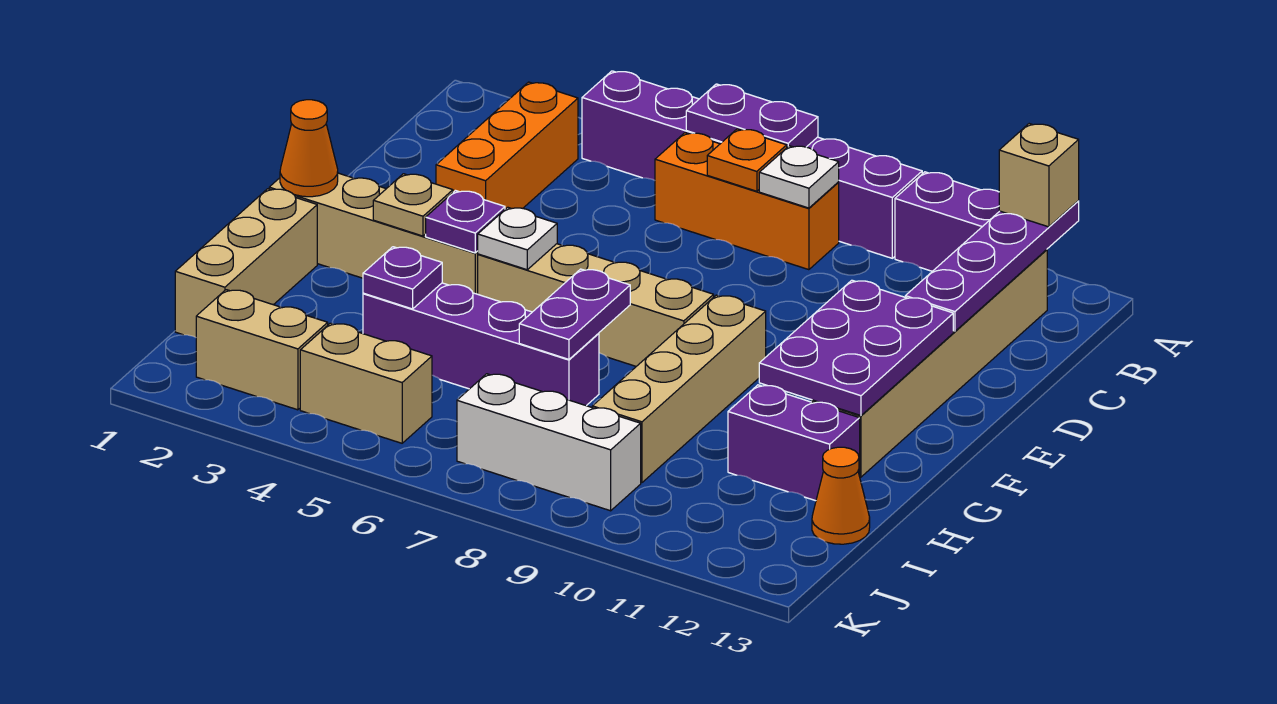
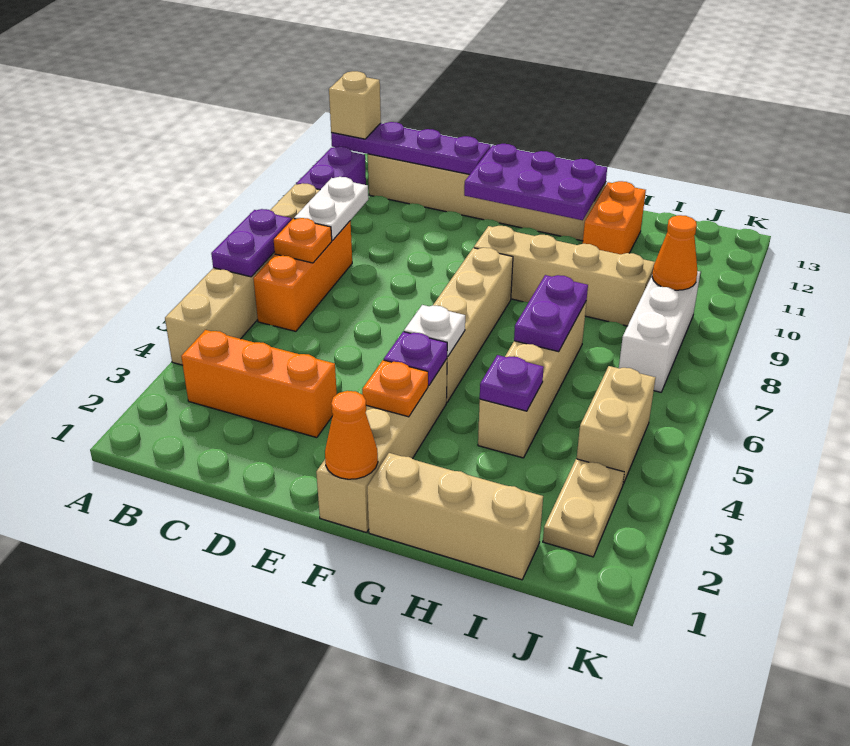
purple 1x6 brick [582,71,922,258] -> tan 1x6 brick [165,184,320,365]
white 1x1 plate [759,146,839,208] -> white 1x2 plate [294,177,368,240]
tan 1x1 plate [373,174,453,236] -> orange 1x1 plate [362,360,428,417]
purple 1x2 plate [519,269,630,359] -> purple 1x2 plate turned to [514,275,588,352]
purple 1x4 brick [363,283,599,406] -> tan 1x4 brick [478,302,586,458]
purple 1x2 brick [728,385,860,501] -> orange 1x2 brick [583,181,646,254]
orange 1x1 cone [812,447,870,544] -> orange 1x1 cone moved to [652,215,697,290]
tan 1x2 brick [196,290,328,410] -> tan 1x2 plate [543,459,624,557]

